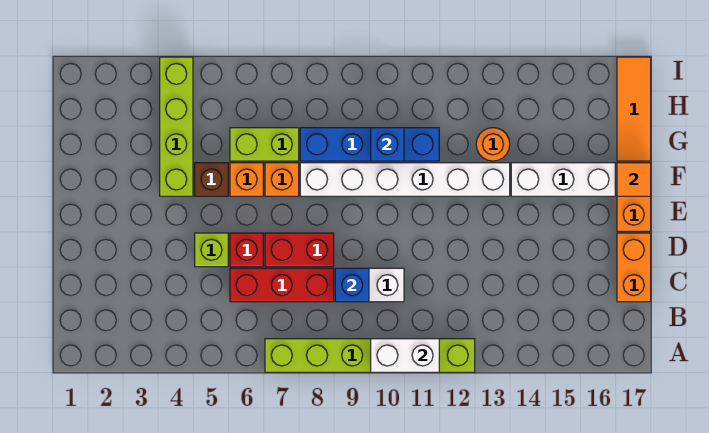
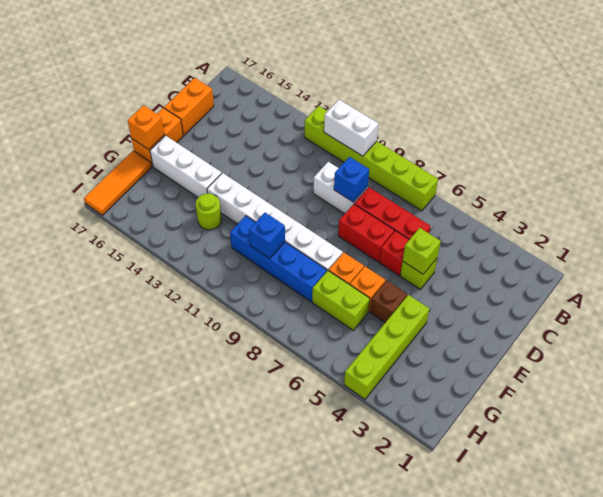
none -> lime 1x1 brick [403,228,441,274]
orange 1x1 tile [617,163,651,196] -> orange 1x1 brick [128,105,165,150]
orange 1x1 round brick [476,128,510,161] -> lime 1x1 round brick [196,193,222,230]

